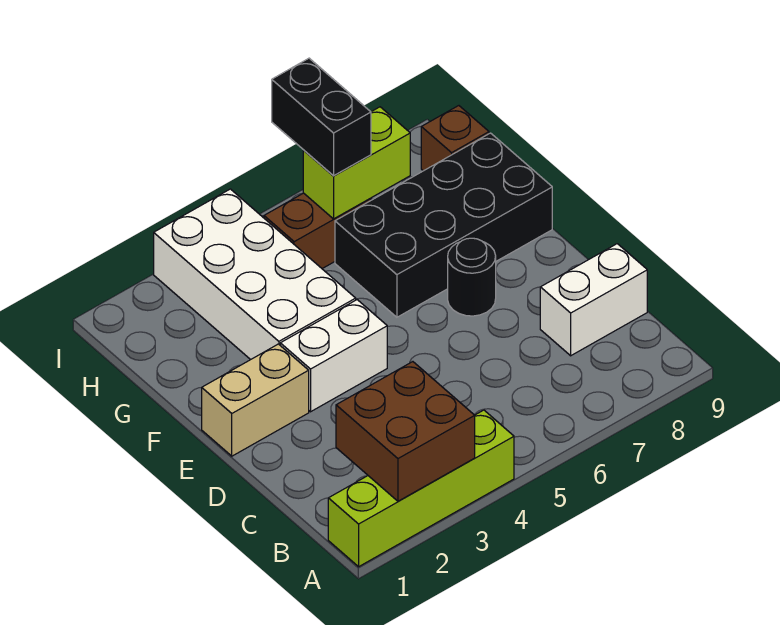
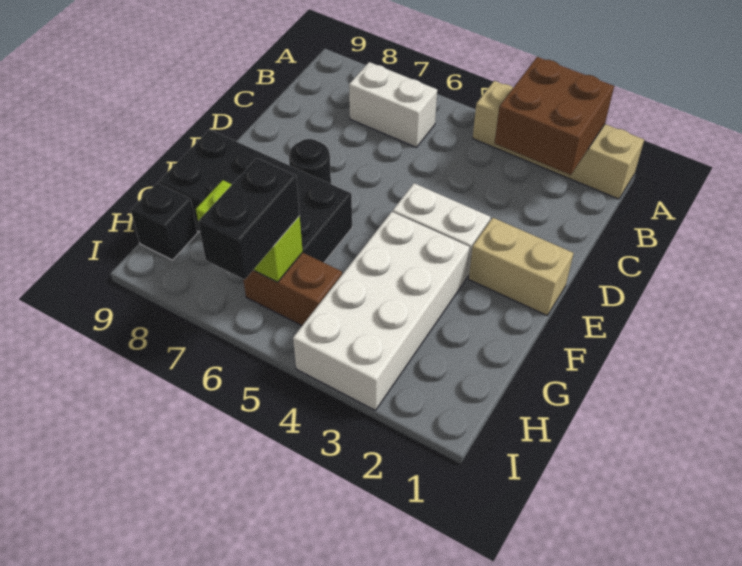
lime 1x4 brick [328,410,514,567] -> tan 1x4 brick [473,81,644,199]
white 1x2 brick [540,244,647,356] -> white 1x2 brick moved to [349,62,437,147]
brown 1x1 brick [421,106,489,171] -> black 1x1 brick [131,183,198,260]

